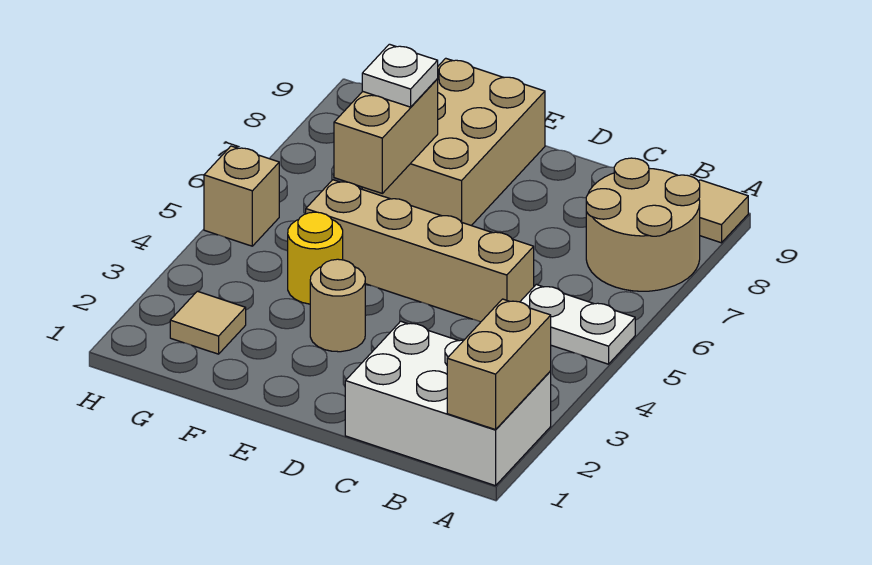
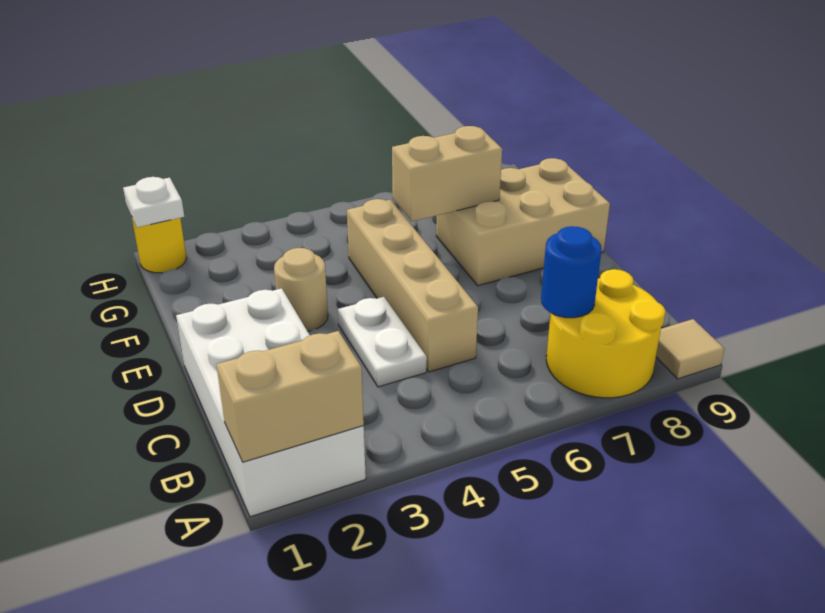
white 2x3 brick [345,321,551,486] -> white 2x4 brick [176,288,366,517]
white 1x2 plate [520,285,635,364] -> white 1x2 plate moved to [338,297,427,387]
tan 2x2 round brick [586,158,700,291] -> yellow 2x2 round brick [546,269,665,398]
none -> blue 1x1 round brick [541,226,601,318]
yellow 1x1 round brick [288,212,343,304] -> yellow 1x1 round brick moved to [132,218,186,273]
white 1x1 plate [362,44,438,107] -> white 1x1 plate moved to [123,177,184,227]
tan 1x1 tile [170,291,246,354] -> none
tan 1x1 brick [204,146,279,246] -> none

